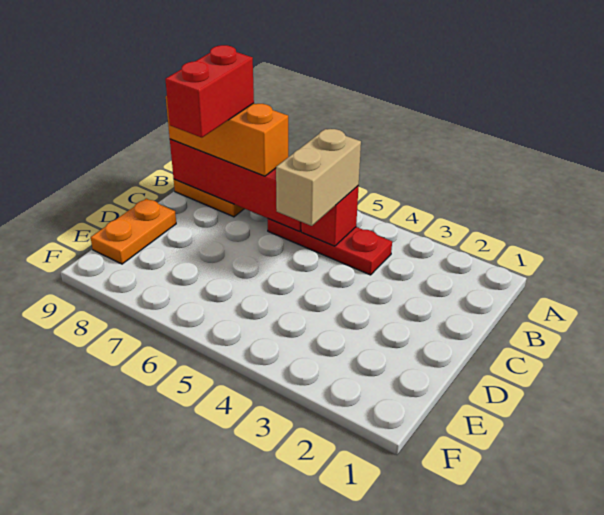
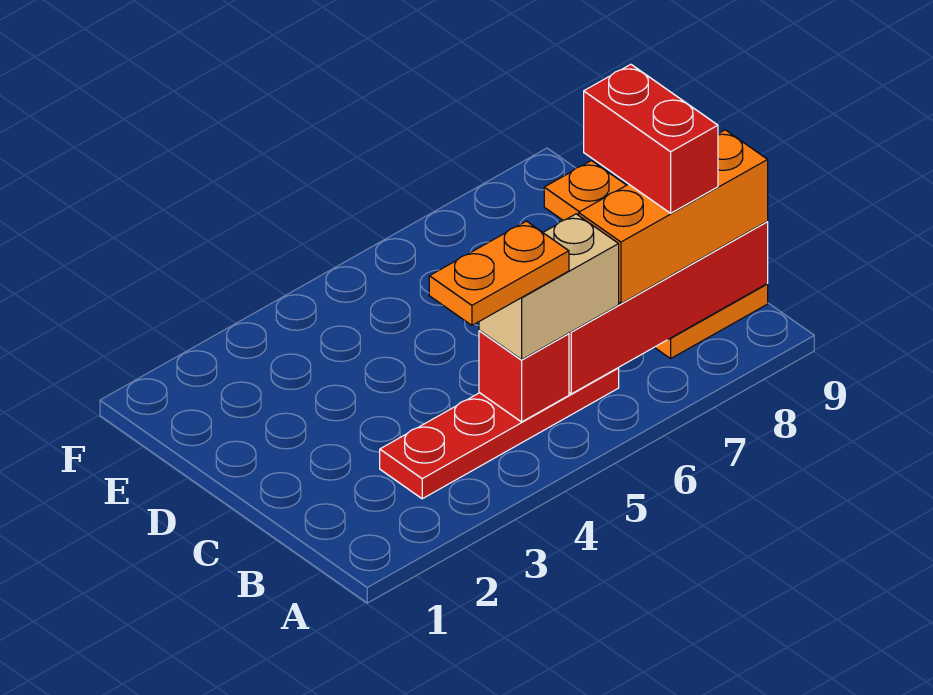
red 1x3 plate [268,219,392,275] -> red 1x4 plate [380,368,619,499]
none -> orange 1x2 plate [429,221,569,325]
tan 1x2 brick [276,129,361,226] -> tan 1x2 brick turned to [479,214,619,360]

